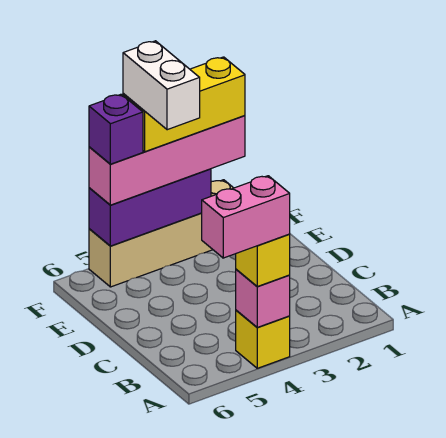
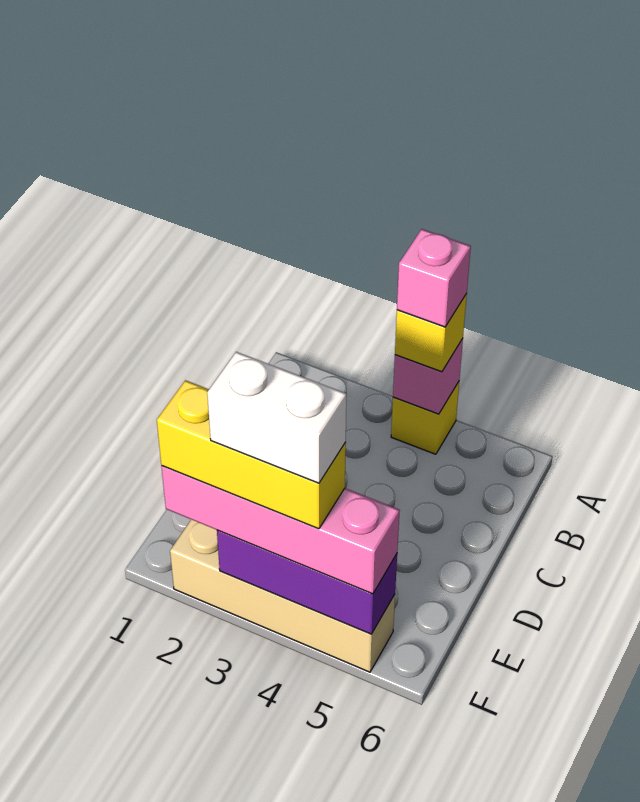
pink 1x2 brick [202,176,290,258] -> pink 1x1 brick [397,229,471,327]
white 1x2 brick [123,41,200,130] -> white 1x2 brick turned to [207,352,346,483]
purple 1x1 brick [89,94,143,164] -> none

